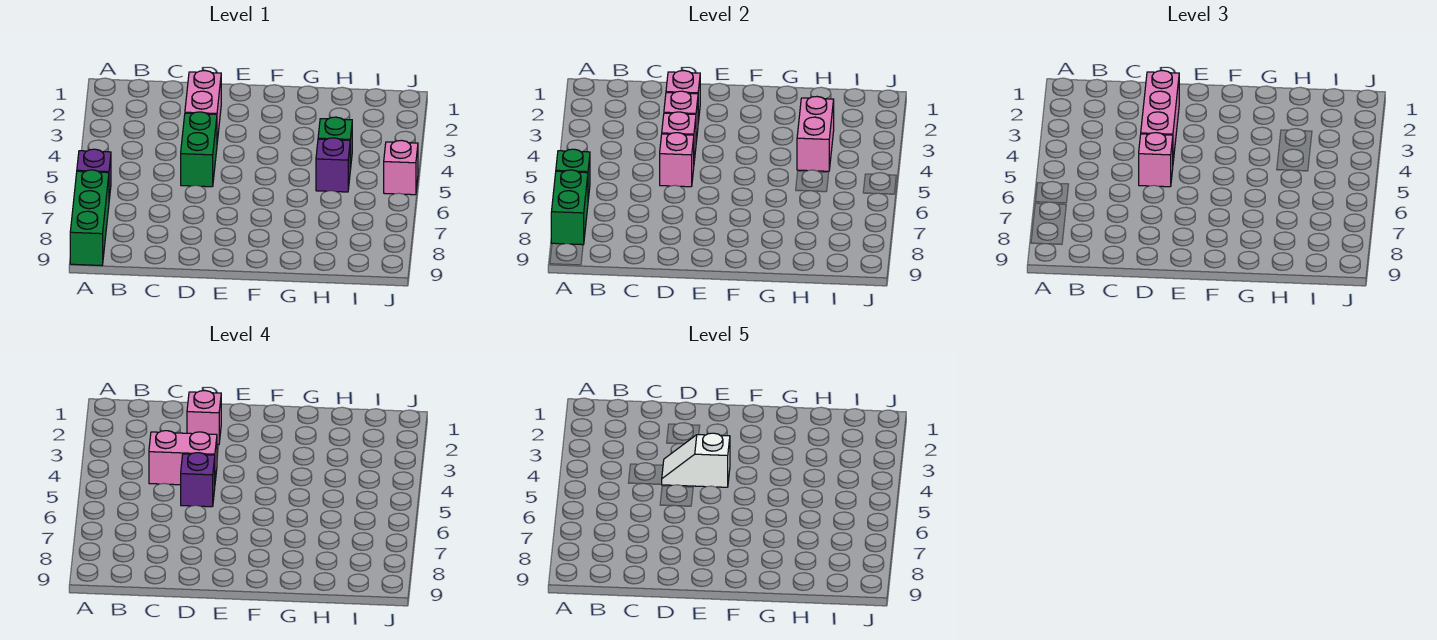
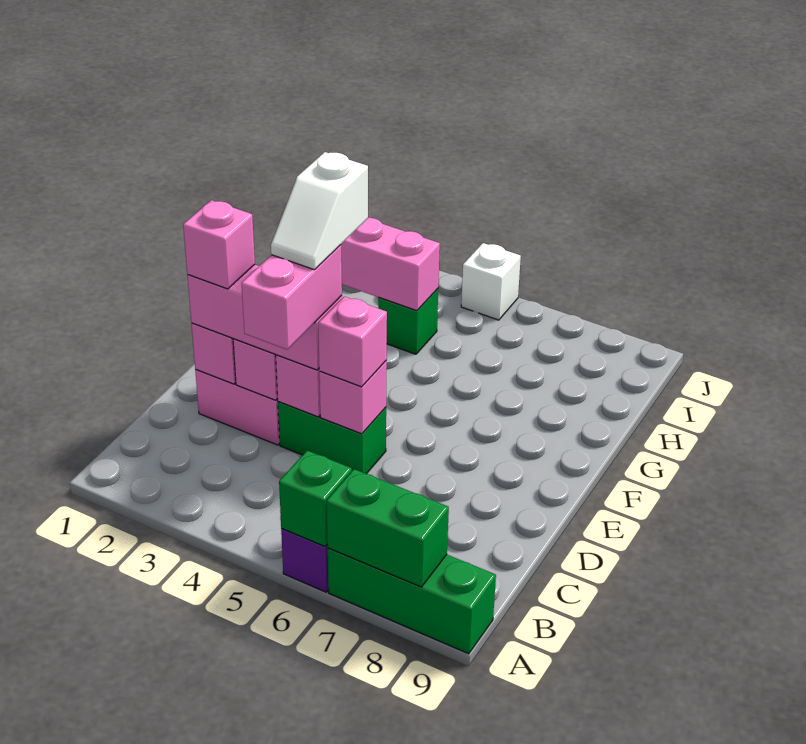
purple 1x1 brick [181,453,215,507] -> none
purple 1x1 brick [316,138,350,192] -> none
pink 1x1 brick [384,140,418,195] -> white 1x1 brick [461,243,521,320]

